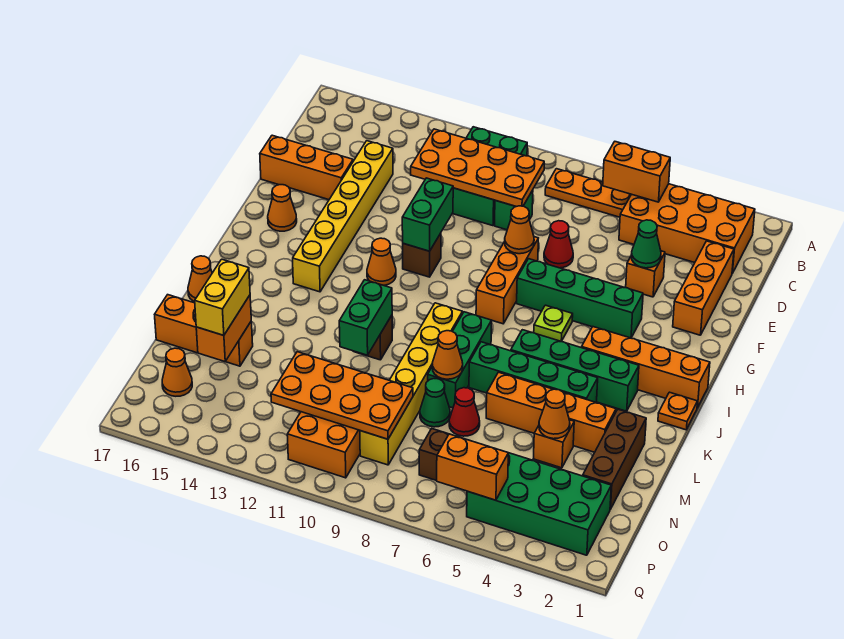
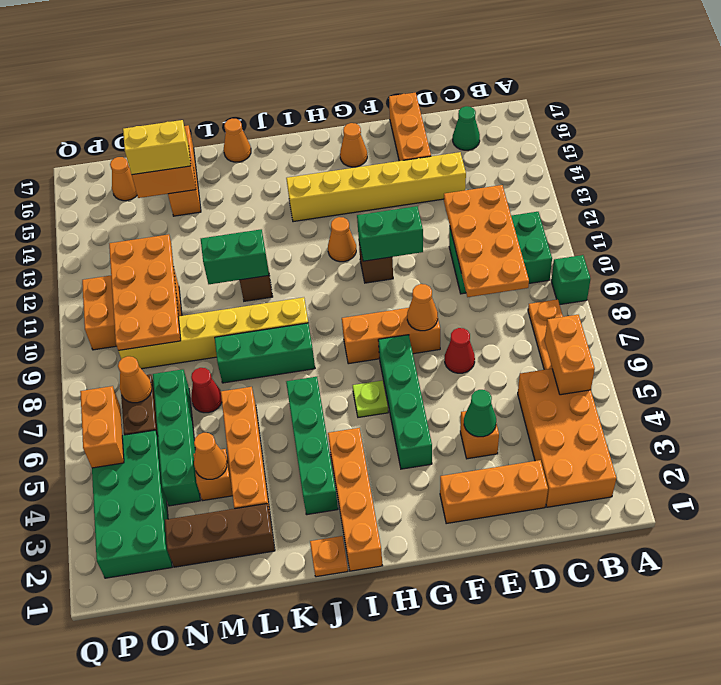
green 1x1 brick [495,190,533,230] -> green 1x1 brick moved to [551,255,590,305]
green 1x4 brick [469,342,598,403] -> green 1x4 brick moved to [153,369,200,506]
orange 1x1 cone [432,331,463,379] -> orange 1x1 cone moved to [118,356,152,403]
green 1x1 cone [420,379,450,427] -> green 1x1 cone moved to [453,106,480,150]

